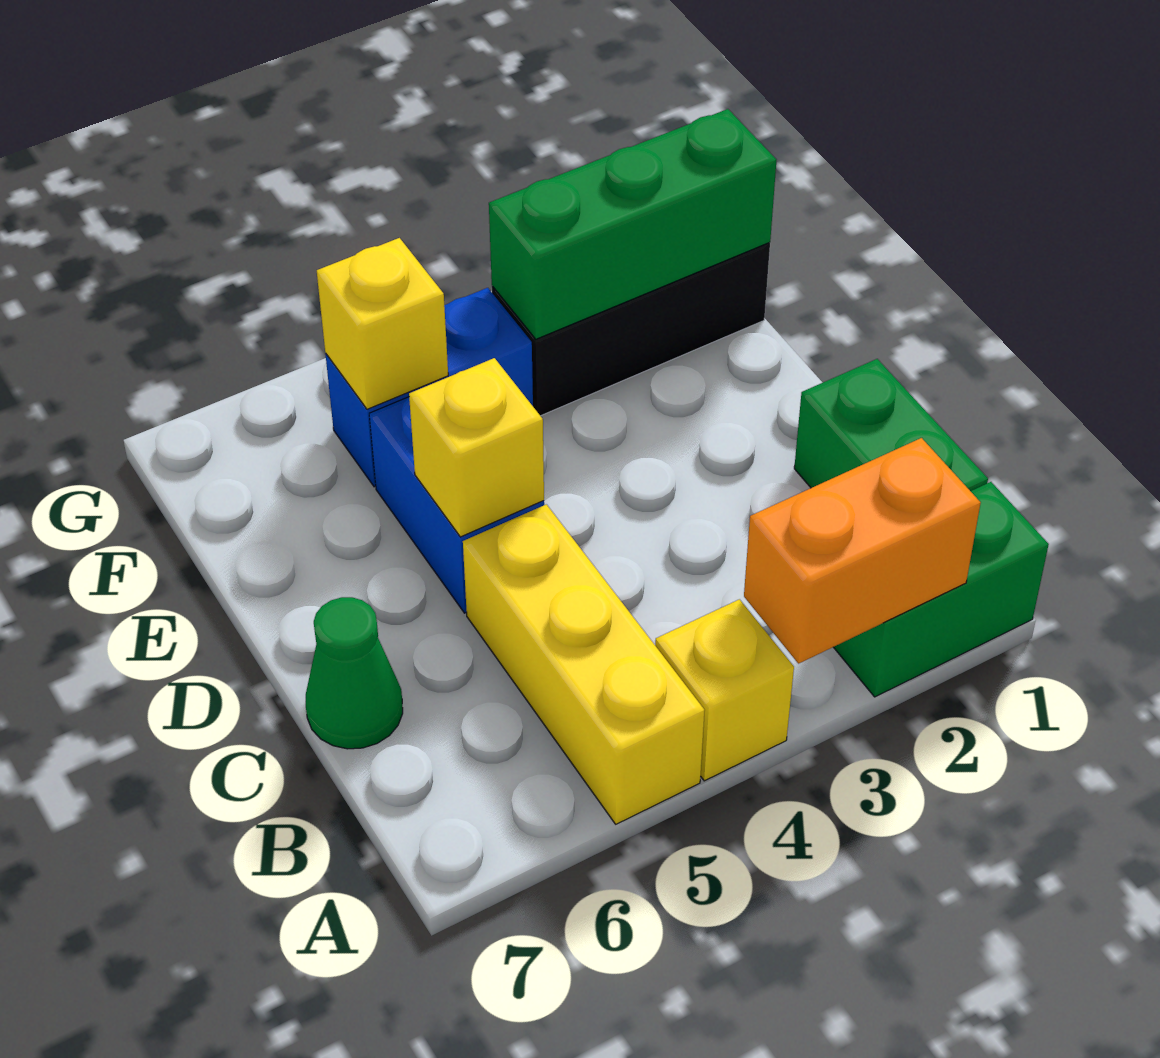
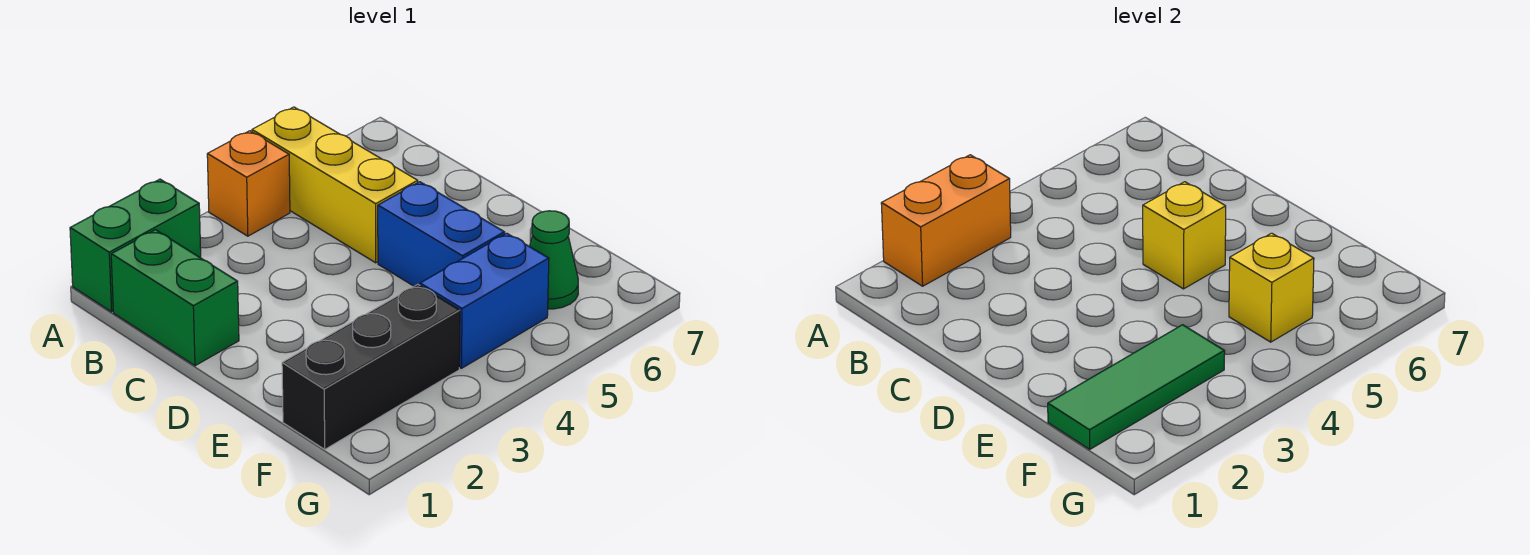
yellow 1x1 brick [655,599,794,781] -> orange 1x1 brick [207,131,290,236]
green 1x1 cone [306,597,403,749] -> green 1x1 cone moved to [530,211,578,309]
green 1x3 brick [489,109,776,339] -> green 1x3 tile [1048,325,1225,449]

